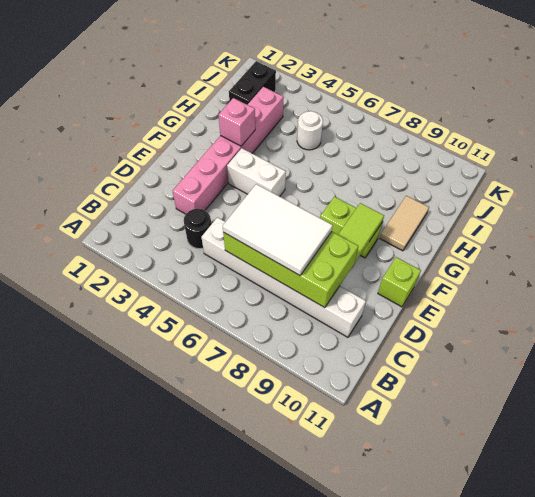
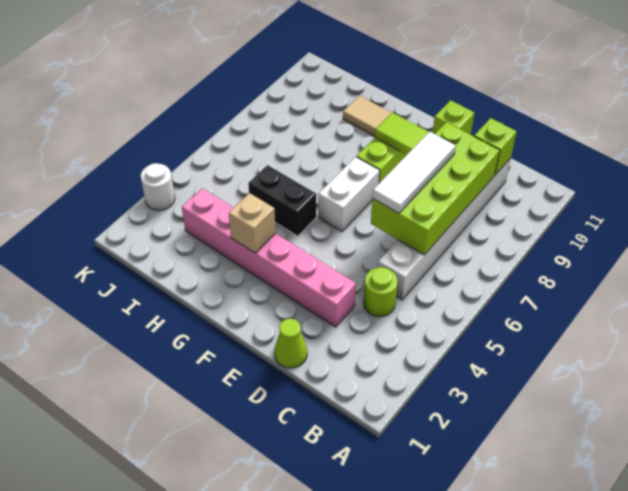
black 1x1 round brick [184,209,211,249] -> lime 1x1 round brick [363,267,398,317]
white 2x3 tile [223,184,333,275] -> white 1x3 tile [373,132,456,213]
none -> lime 1x1 brick [474,118,517,175]
none -> lime 1x1 cone [274,319,307,368]
white 1x2 brick [227,148,286,196] -> white 1x2 brick moved to [318,157,380,231]
pink 1x1 brick [219,98,255,146] -> tan 1x1 brick [229,193,276,253]
black 1x2 brick [229,61,276,105] -> black 1x2 brick moved to [248,165,316,236]
white 1x1 round brick [297,111,323,150] -> white 1x1 round brick moved to [141,163,175,210]

